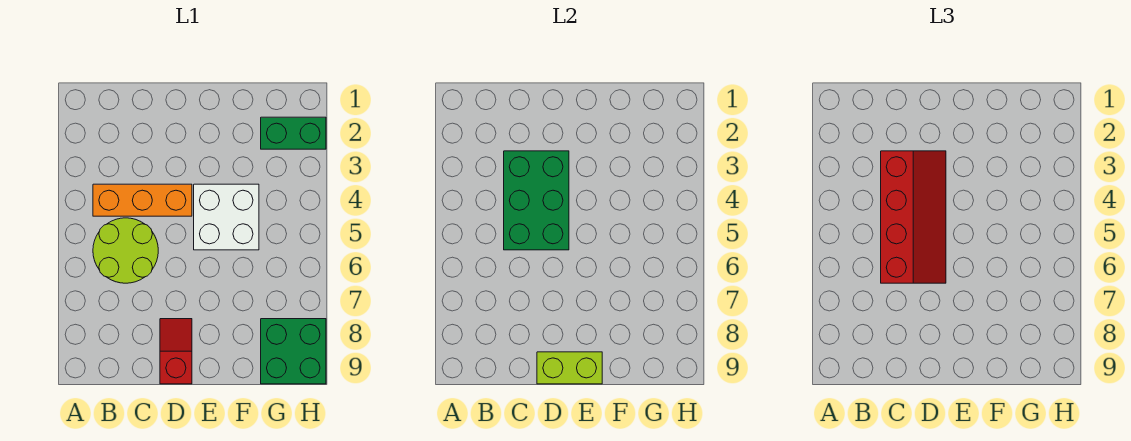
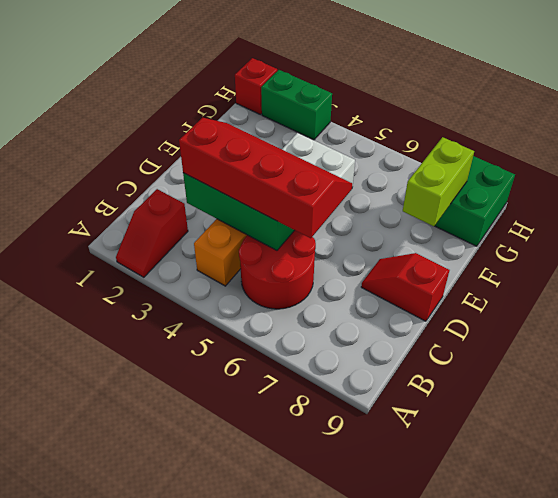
none -> red 1x2 slope [116,189,188,277]
lime 2x2 round brick [93,218,158,283] -> red 2x2 round brick [239,230,316,309]
lime 1x2 brick [537,352,602,384] -> lime 1x2 brick moved to [403,137,474,226]
green 1x2 brick [261,117,326,149] -> green 1x2 brick turned to [261,70,332,140]
none -> red 1x1 brick [235,58,277,115]

